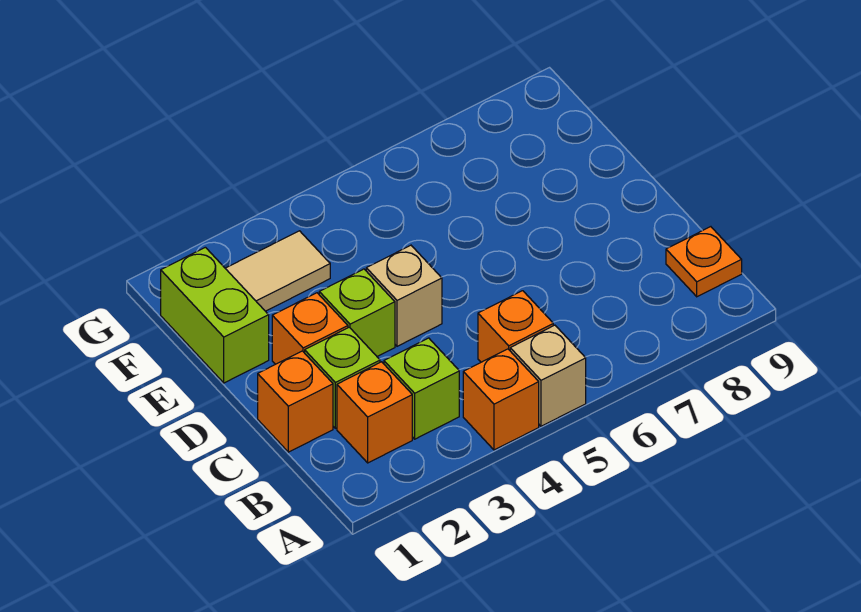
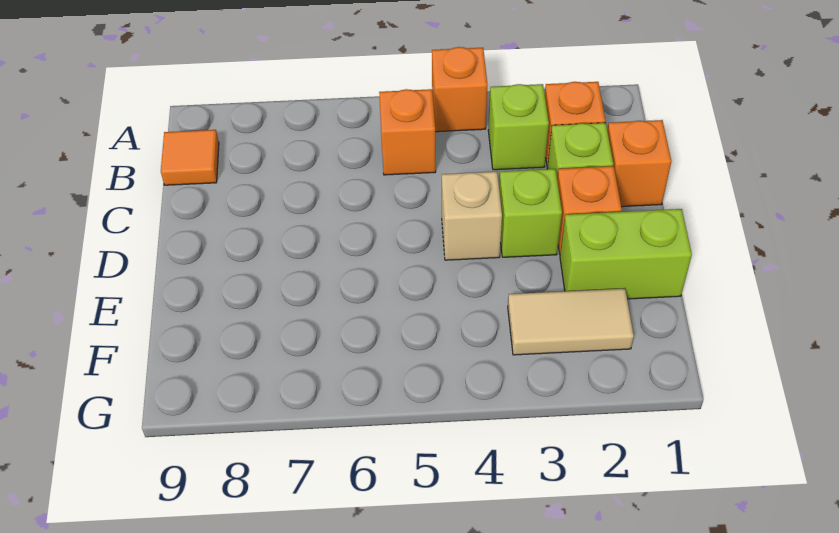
tan 1x1 brick [510,325,586,426] -> none
orange 1x1 plate [666,227,742,297] -> orange 1x1 tile [161,130,219,185]
lime 1x2 brick [161,247,269,383] -> lime 1x2 brick turned to [560,209,692,299]

